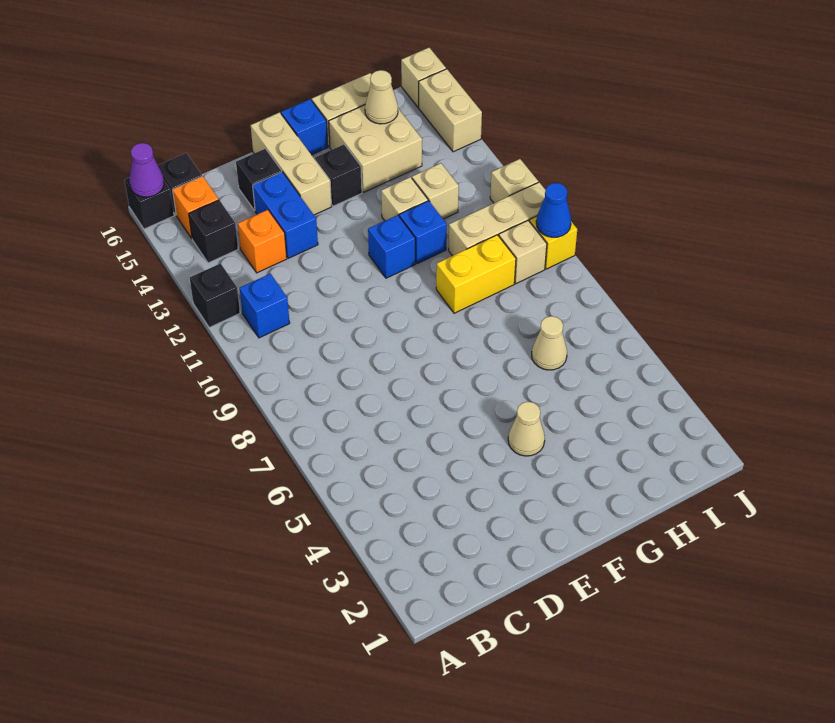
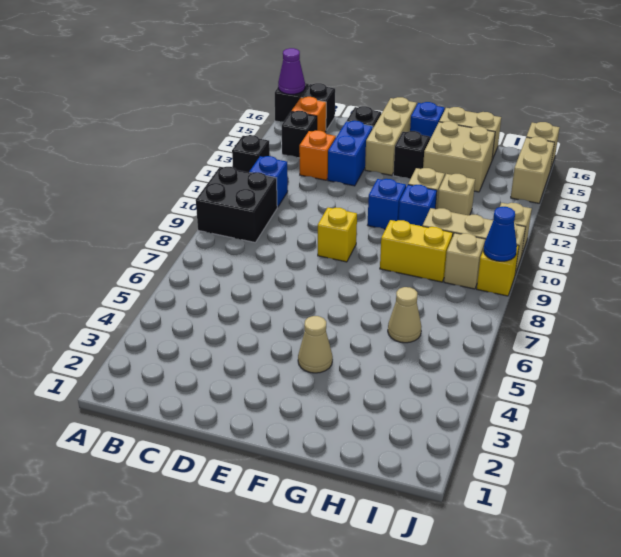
none -> black 2x2 brick [196,167,277,242]
none -> yellow 1x1 brick [318,208,357,262]
tan 1x1 cone [365,70,398,124] -> none

